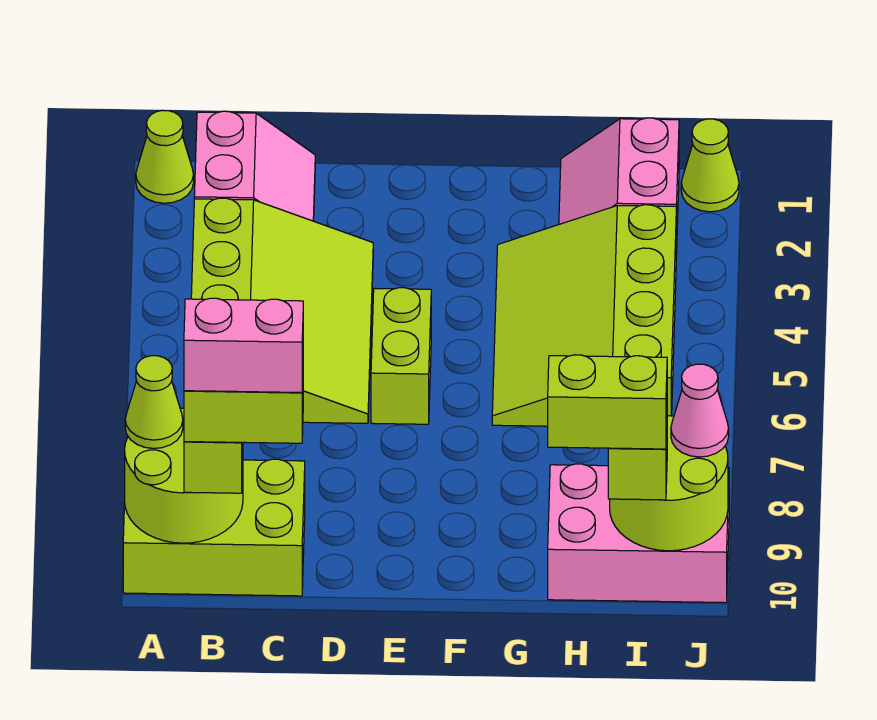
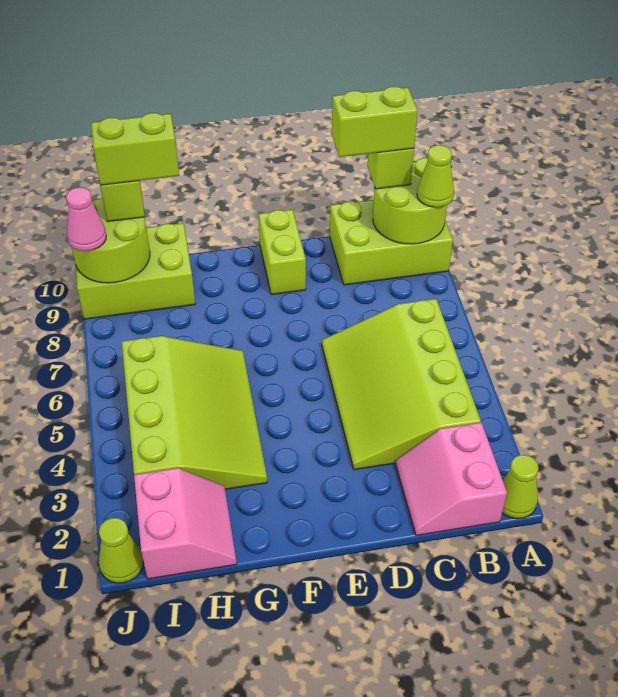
pink 1x2 brick [184,298,303,393] -> none
lime 1x2 brick [371,288,431,424] -> lime 1x2 brick moved to [259,210,306,295]
pink 2x3 brick [548,464,729,603] -> lime 2x3 brick [75,223,195,319]

